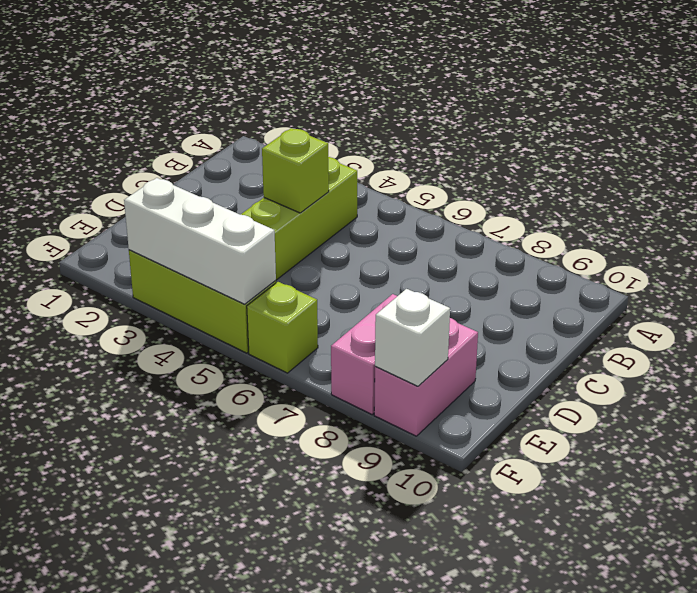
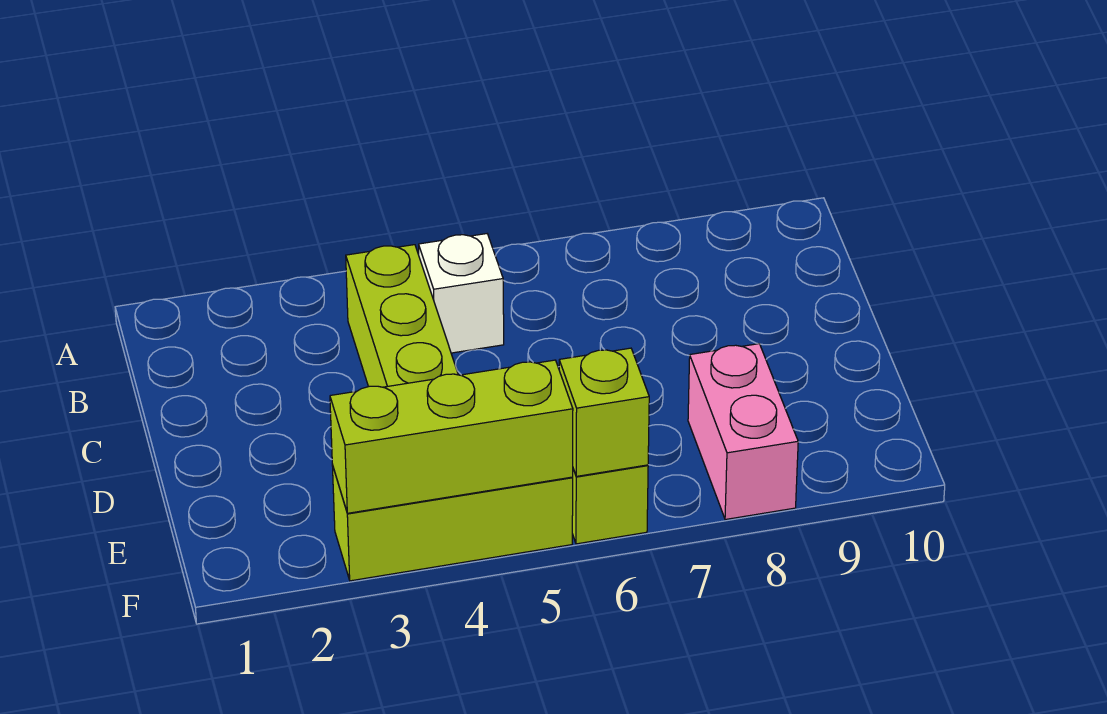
lime 1x1 brick [262,128,329,213] -> lime 1x1 brick moved to [559,348,649,476]
pink 1x2 brick [374,318,478,436] -> none
white 1x3 brick [124,178,276,304] -> lime 1x3 brick [330,360,573,513]
white 1x1 brick [375,289,450,386] -> white 1x1 brick moved to [419,234,504,353]

